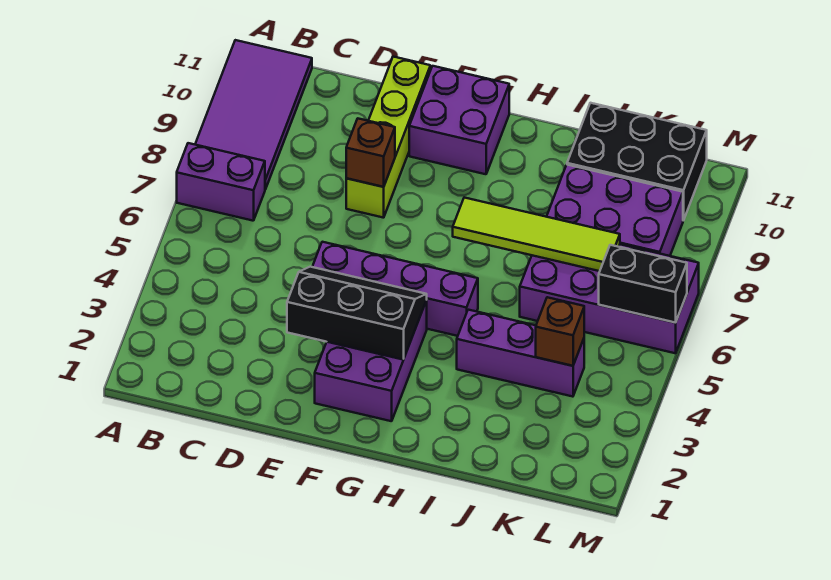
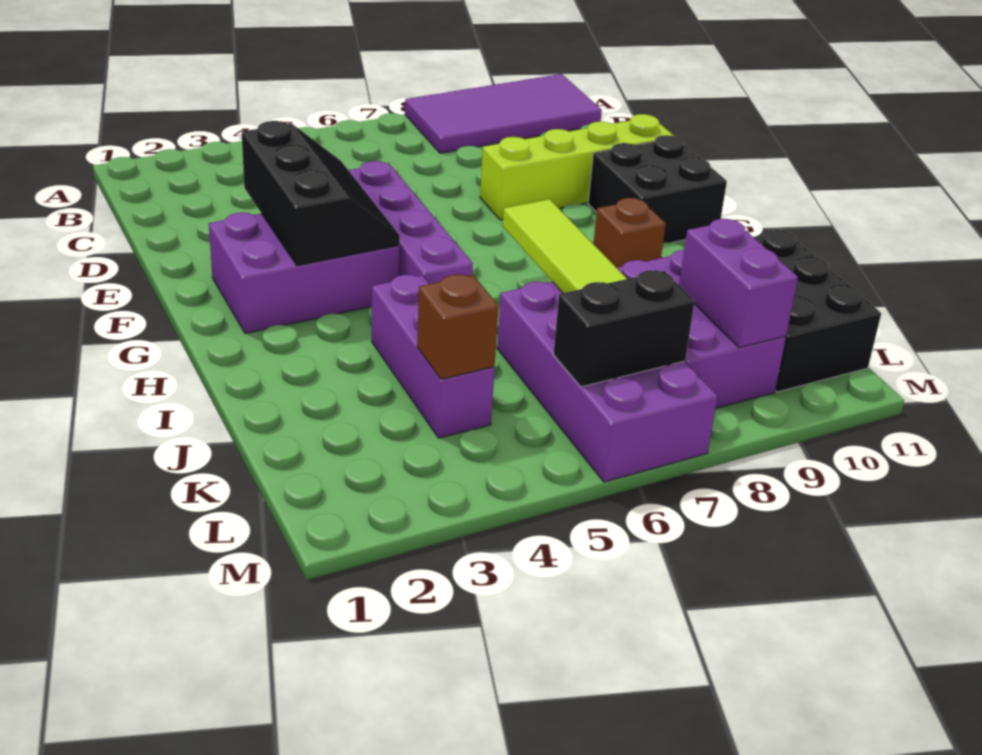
purple 1x2 brick [177,143,265,221] -> purple 1x2 brick moved to [679,219,798,348]
brown 1x1 brick [346,119,395,187] -> brown 1x1 brick moved to [593,198,666,268]
purple 2x2 brick [409,66,509,174] -> black 2x2 brick [588,135,727,243]
black 1x2 brick [599,245,687,323] -> black 1x2 brick turned to [554,270,695,387]

